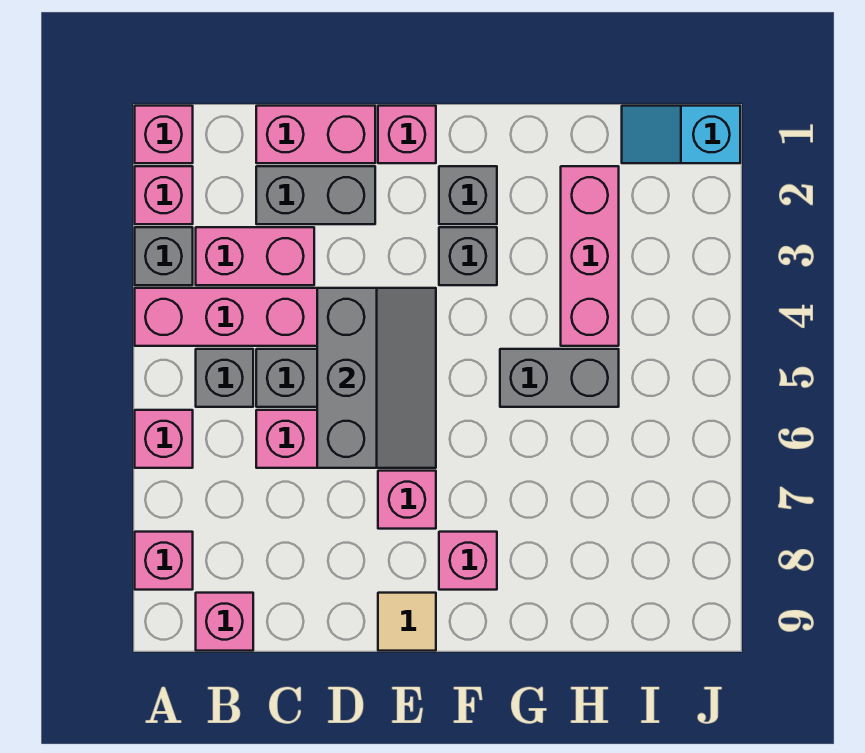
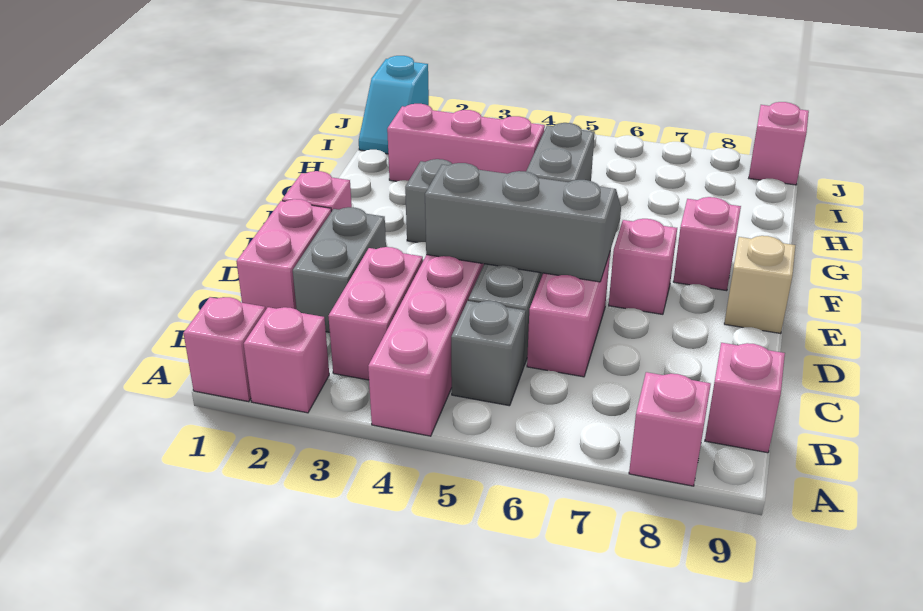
grey 1x1 brick [135,227,193,285] -> none
pink 1x1 brick [135,410,193,468] -> pink 1x1 brick moved to [749,102,809,185]
tan 1x1 tile [378,593,436,651] -> tan 1x1 brick [724,236,795,334]
grey 1x1 brick [439,166,497,224] -> none

